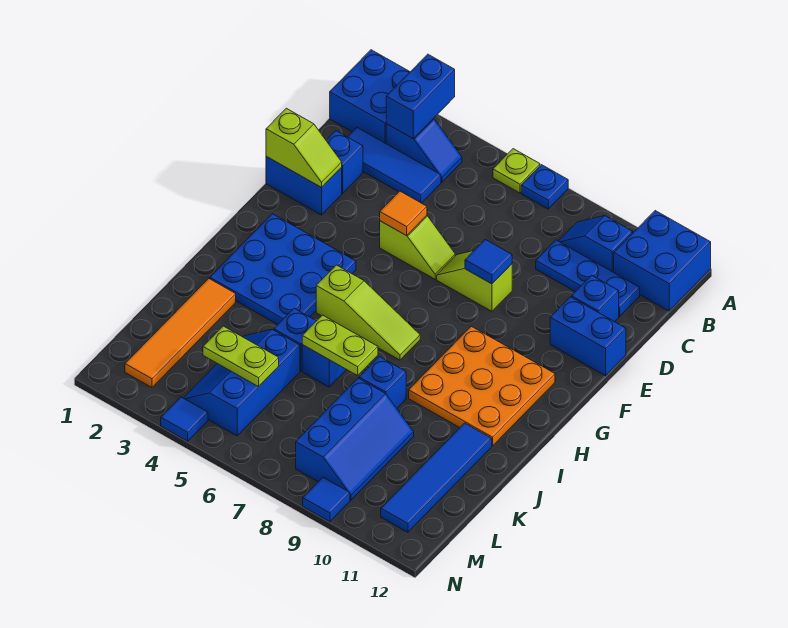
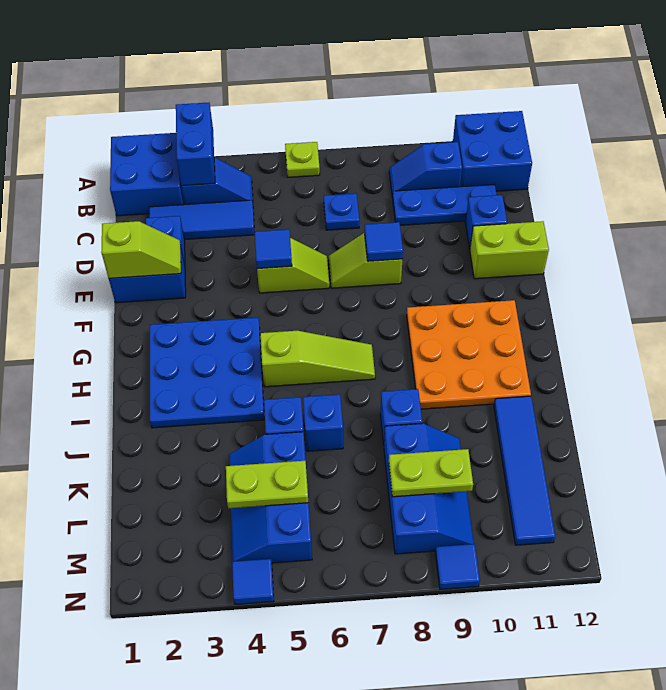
blue 1x1 plate [521,165,568,209] -> blue 1x1 plate moved to [324,193,359,230]
orange 1x1 tile [380,191,427,236] -> blue 1x1 tile [255,229,292,269]
blue 1x2 brick [550,297,626,376] -> lime 1x2 brick [470,221,549,279]
orange 1x4 tile [125,279,236,387] -> none
lime 1x2 plate [302,315,378,376] -> lime 1x2 plate moved to [389,449,473,497]

